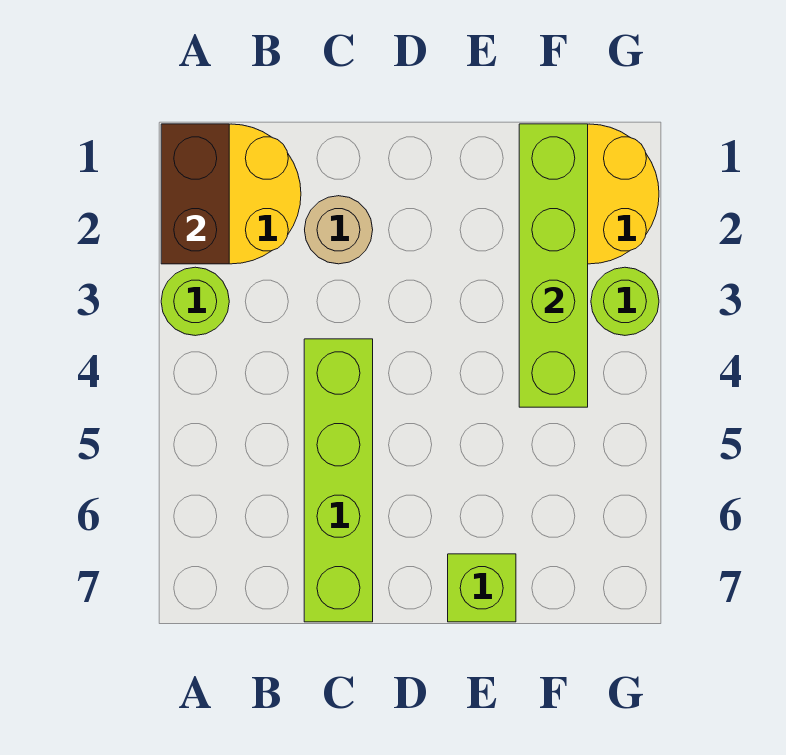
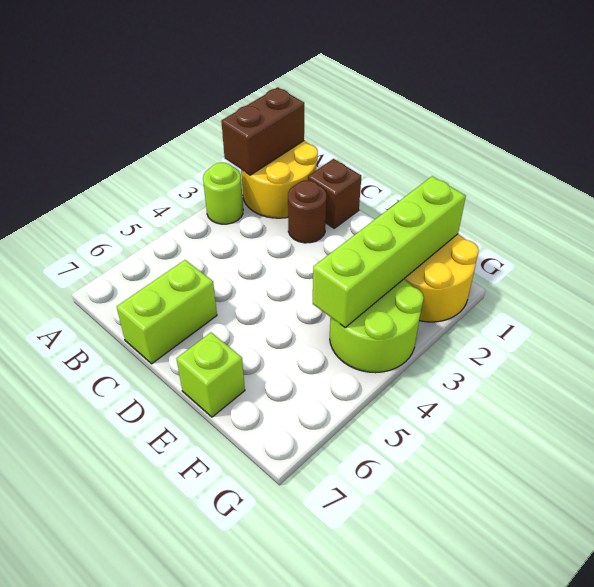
none -> brown 1x1 brick [308,159,361,228]
tan 1x1 round brick [305,196,373,264] -> brown 1x1 round brick [288,180,326,243]
lime 1x4 brick [304,339,373,622] -> lime 1x2 brick [116,260,217,364]
lime 1x1 round brick [591,267,659,335] -> lime 2x2 round brick [330,279,424,373]

